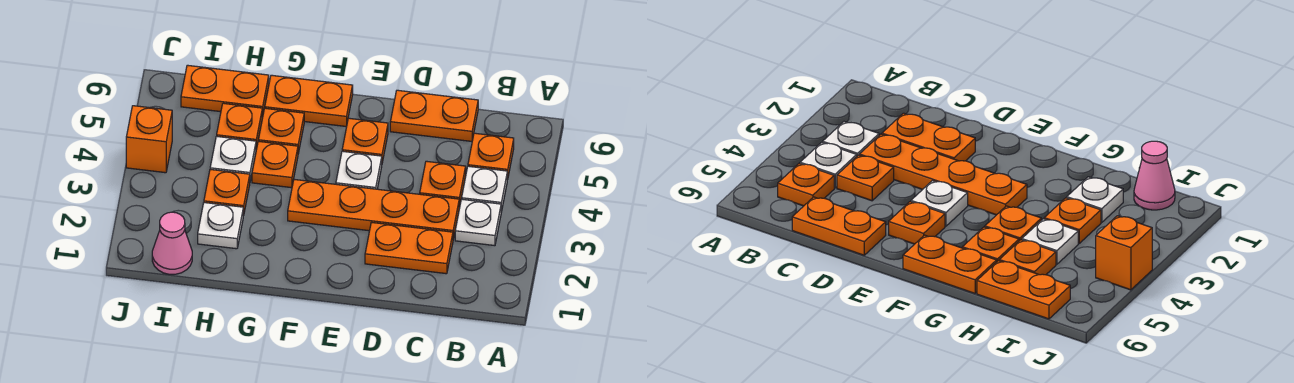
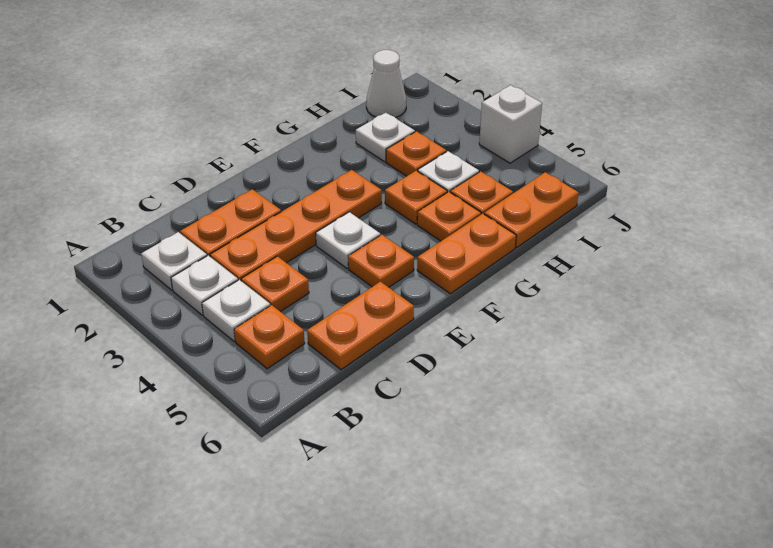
none -> white 1x1 plate [141,232,207,290]
pink 1x1 cone [152,212,192,274] -> white 1x1 cone [366,50,406,118]
orange 1x1 brick [126,106,172,173] -> white 1x1 brick [479,85,542,163]

